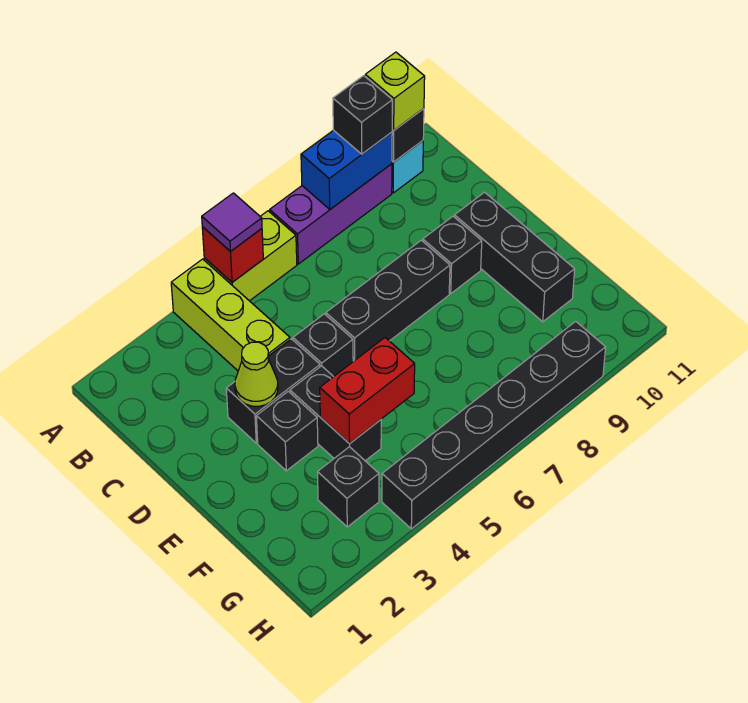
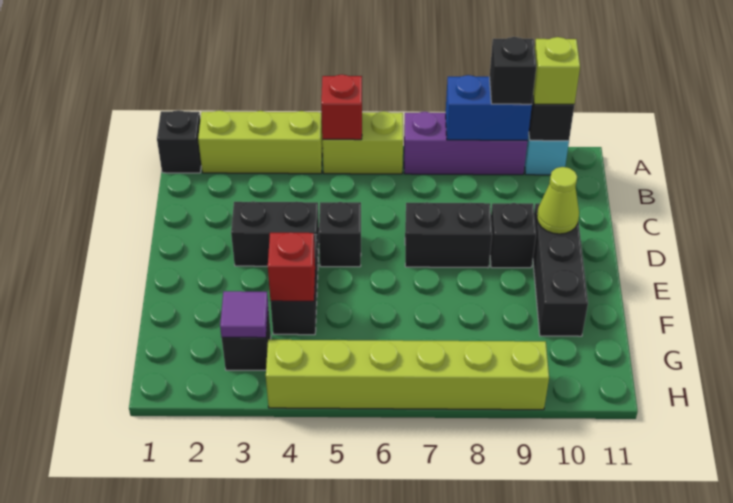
lime 1x3 brick [171,259,290,371] -> lime 1x3 brick turned to [198,110,323,174]
purple 1x1 tile [202,193,262,252] -> purple 1x1 tile moved to [220,291,268,338]
lime 1x1 cone [235,342,278,406] -> lime 1x1 cone moved to [537,167,579,234]
black 1x3 brick [326,240,450,361] -> black 1x2 brick [405,202,492,268]
black 1x1 brick [256,391,318,471] -> black 1x1 brick moved to [157,110,201,173]
red 1x2 brick [320,338,415,444] -> red 1x1 brick [268,232,315,301]
black 1x6 brick [382,321,606,529] -> lime 1x6 brick [266,340,549,410]

